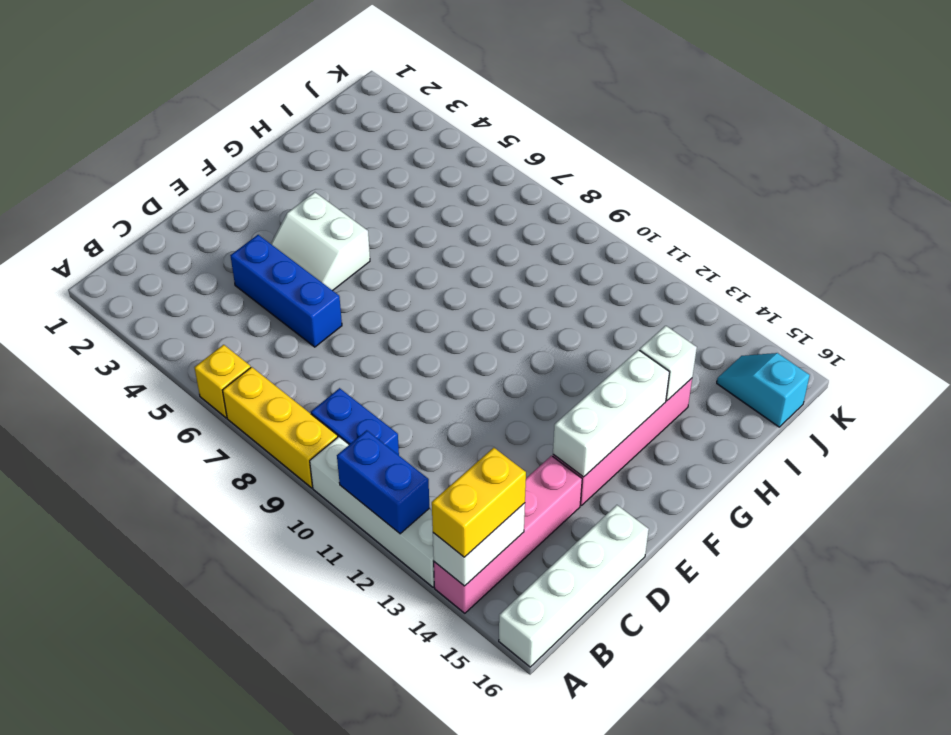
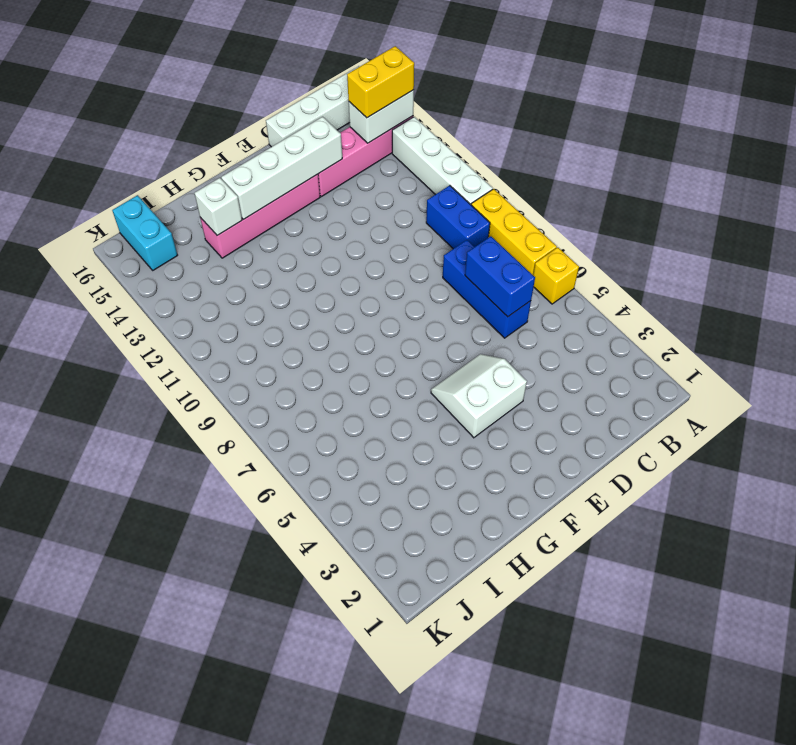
blue 1x2 brick [337,430,429,534] -> blue 1x2 brick moved to [465,236,535,317]
blue 1x3 brick [230,235,342,347] -> blue 1x3 brick moved to [443,240,531,338]
white 2x2 slope [271,192,370,291] -> white 2x2 slope turned to [431,354,527,438]
white 1x3 brick [553,350,670,477] -> white 1x4 brick [221,117,342,220]
cyan 1x2 slope [717,353,810,427] -> cyan 1x2 brick [112,195,178,270]

